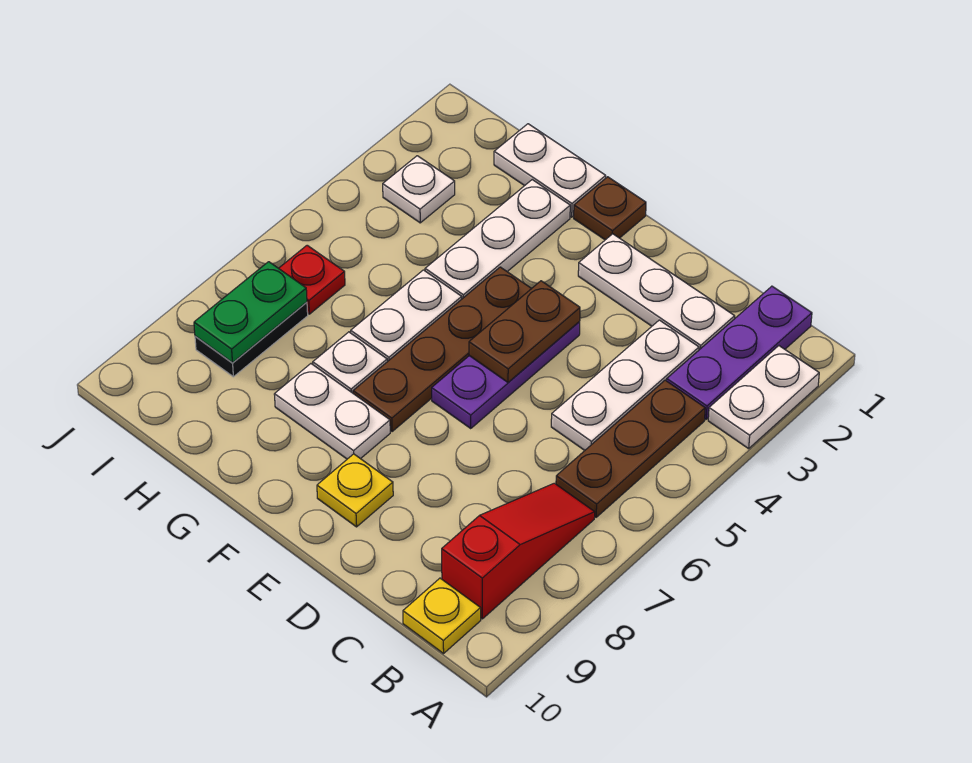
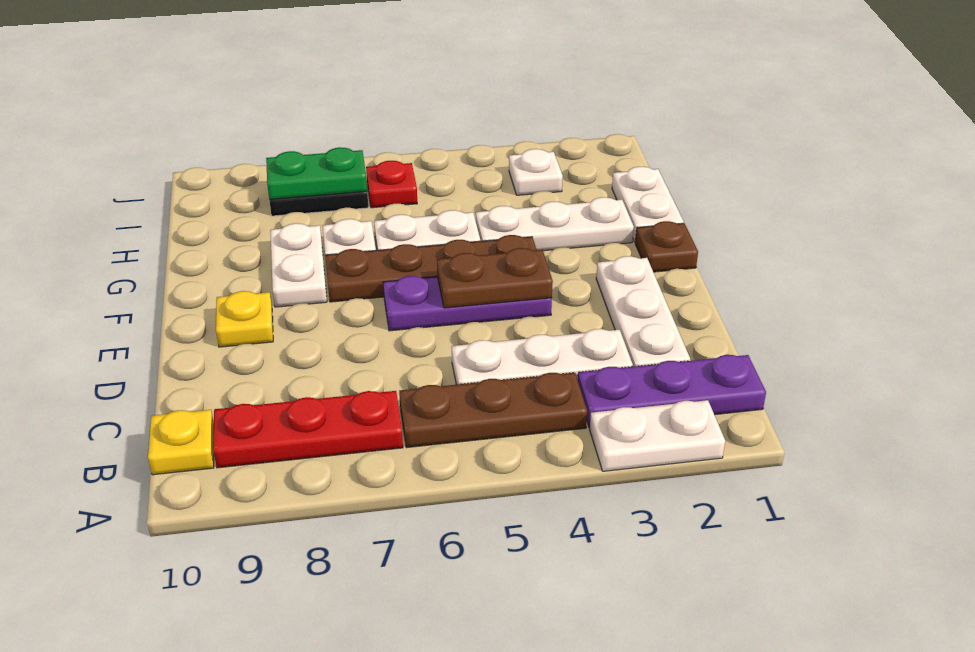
red 1x3 slope [442,483,595,619] -> red 1x3 plate [213,391,403,468]

